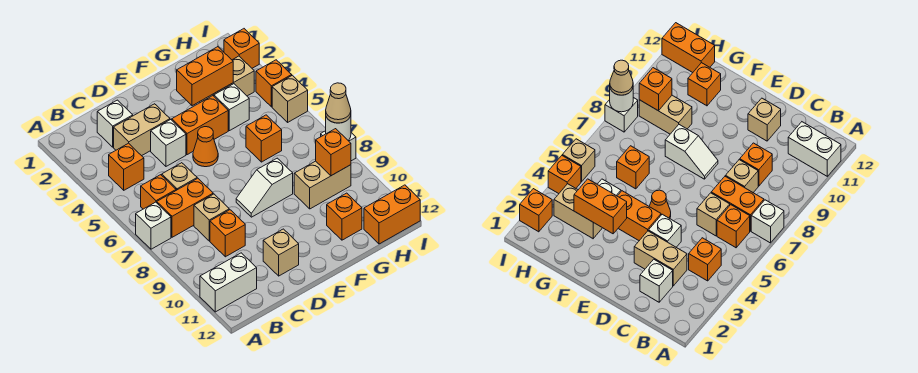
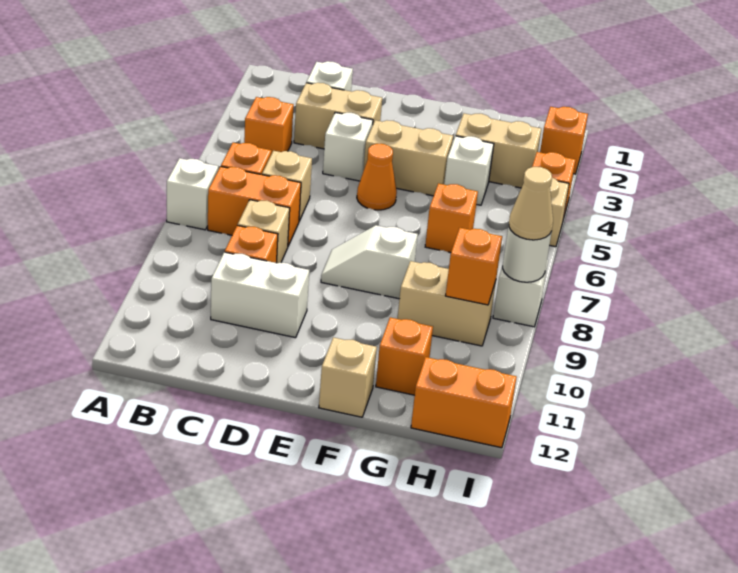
white 1x2 brick [200,253,257,312] -> white 1x2 brick moved to [211,252,309,338]
tan 1x1 brick [263,229,299,276] -> tan 1x1 brick moved to [319,337,377,417]
orange 1x2 brick [172,96,228,155] -> tan 1x2 brick [363,120,453,196]
orange 1x2 brick [177,47,233,106] -> none

